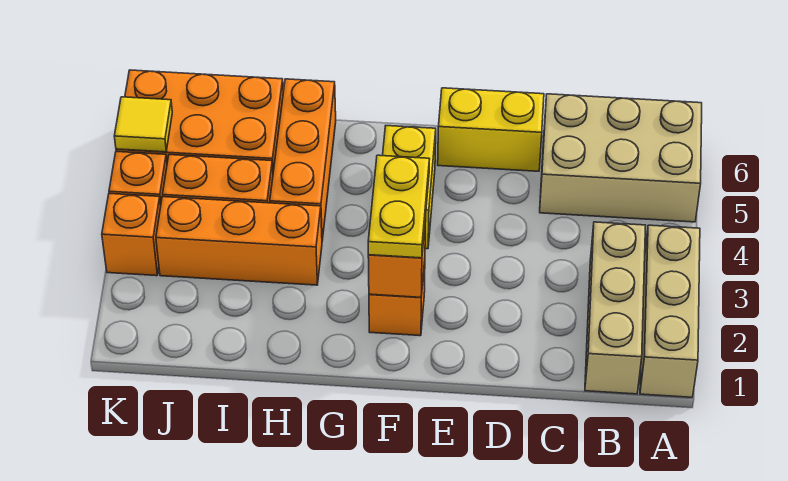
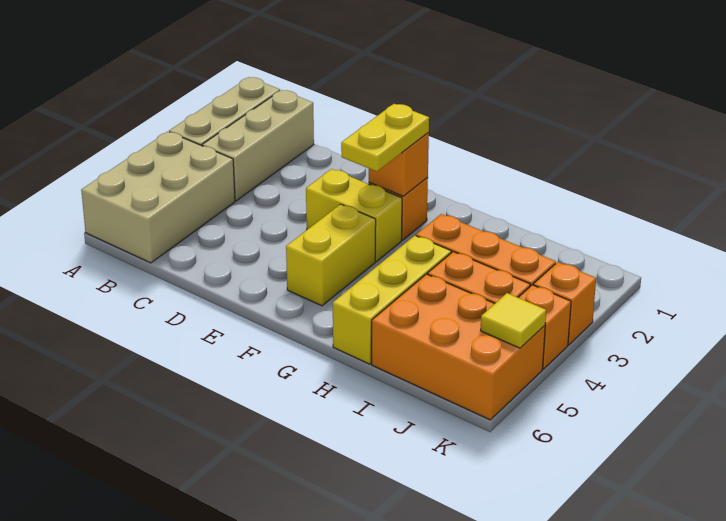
tan 2x3 brick [540,94,702,222] -> tan 2x3 brick turned to [81,132,235,263]
yellow 1x2 brick [438,88,544,171] -> yellow 1x2 brick moved to [306,169,402,261]
orange 1x3 brick [270,79,336,240] -> yellow 1x3 brick [333,236,451,364]

